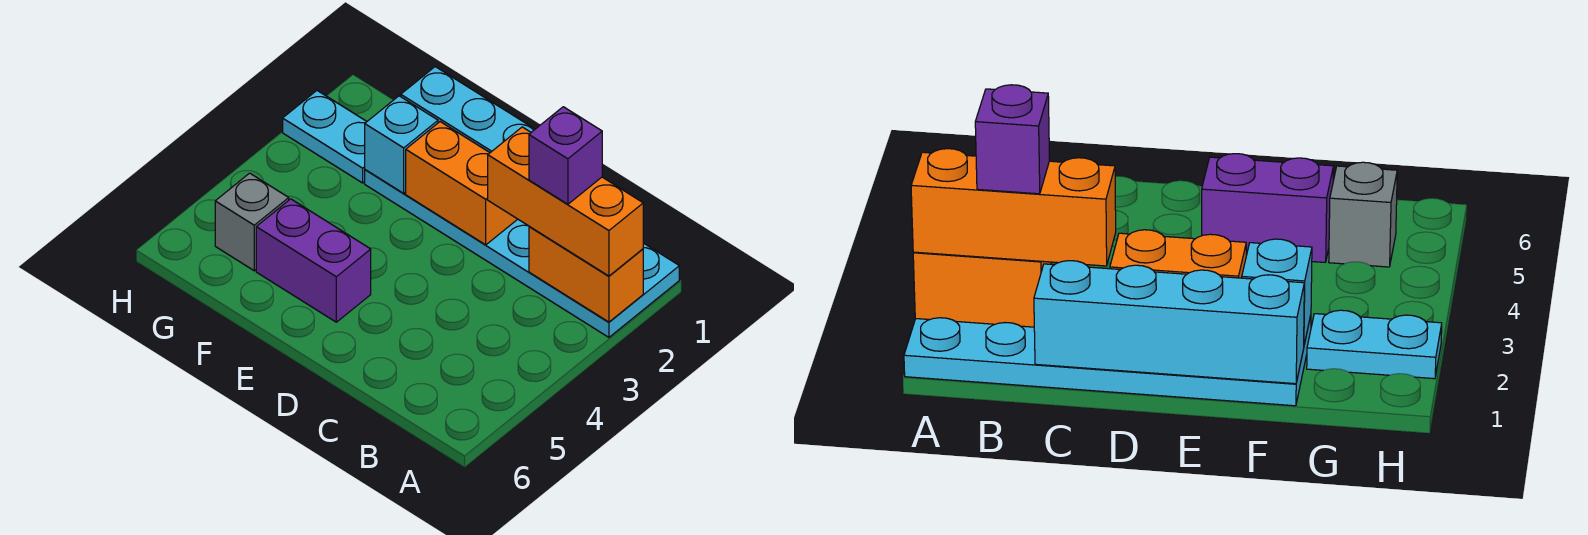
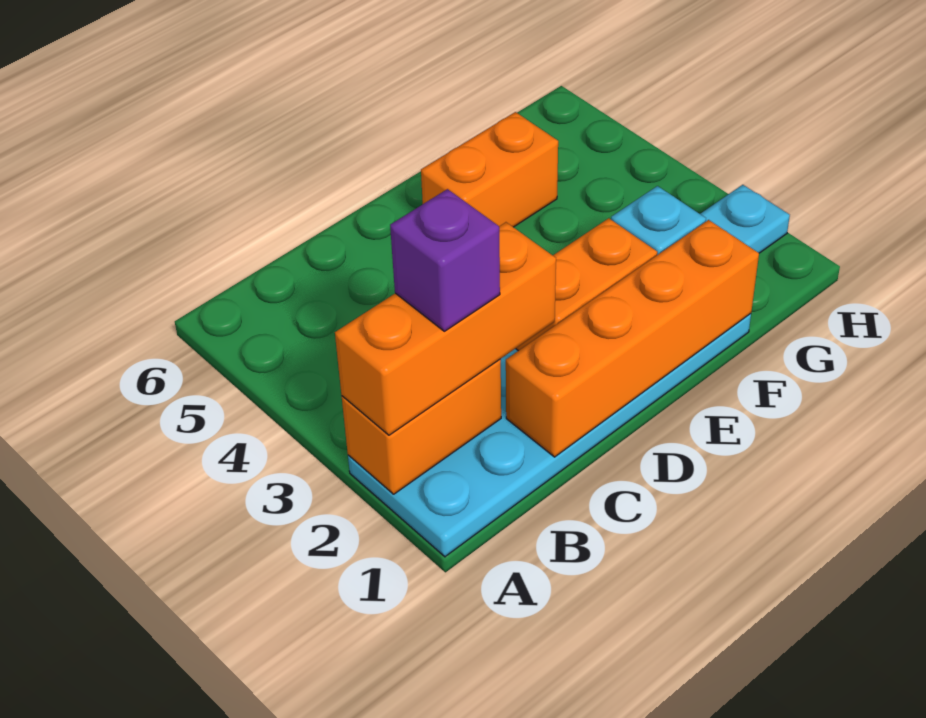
cyan 1x4 brick [401,67,535,153] -> orange 1x4 brick [506,220,759,457]
purple 1x2 brick [256,199,371,322] -> orange 1x2 brick [421,112,558,227]
grey 1x1 brick [215,173,289,271] -> none

